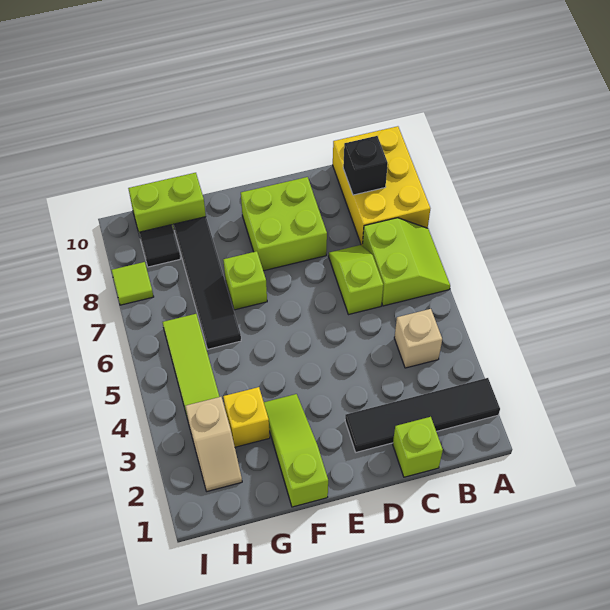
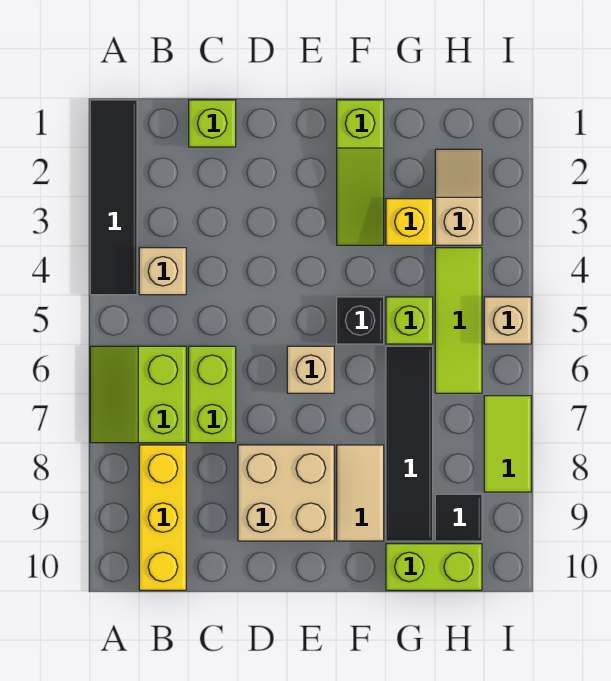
black 1x4 tile [345,378,500,452] -> black 1x4 tile turned to [90,100,137,295]
yellow 2x3 brick [333,126,430,246] -> yellow 1x3 brick [139,445,186,590]
black 1x1 brick [343,136,388,195] -> black 1x1 brick moved to [337,297,384,344]
lime 1x2 slope [329,245,383,315] -> lime 1x2 brick [189,346,236,443]
lime 2x2 brick [241,177,327,271] -> tan 2x2 brick [238,445,334,541]
none -> tan 1x1 brick [287,346,334,393]
lime 1x1 brick [223,251,267,310] -> lime 1x1 brick moved to [386,297,433,344]
none -> tan 1x2 tile [337,445,384,541]
none -> tan 1x1 brick [484,297,531,344]
lime 1x1 tile [112,262,154,305] -> lime 1x2 tile [484,396,531,492]

